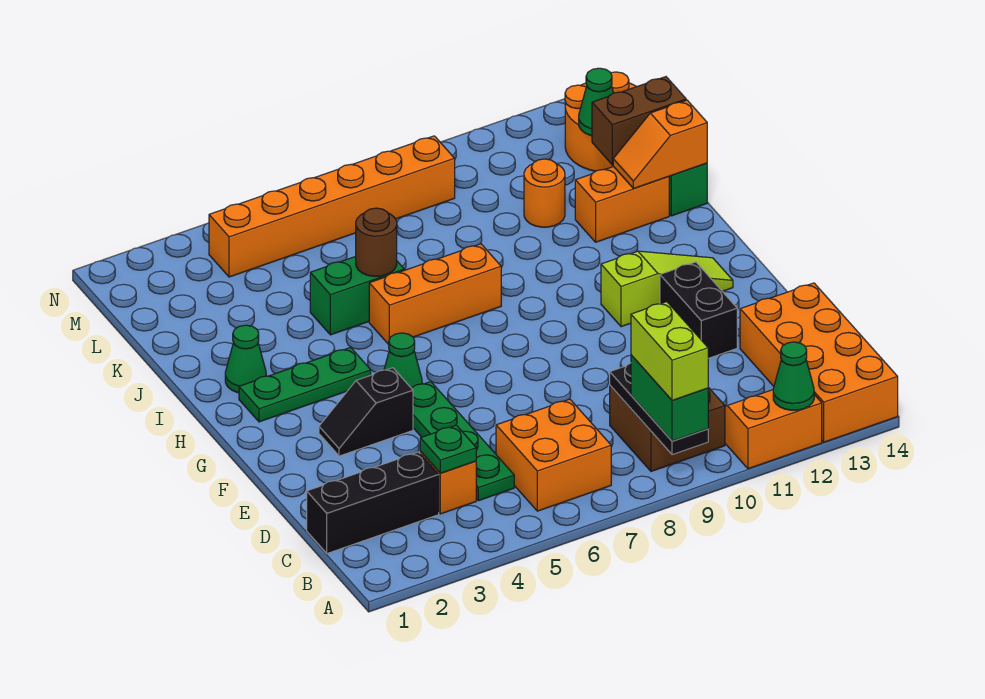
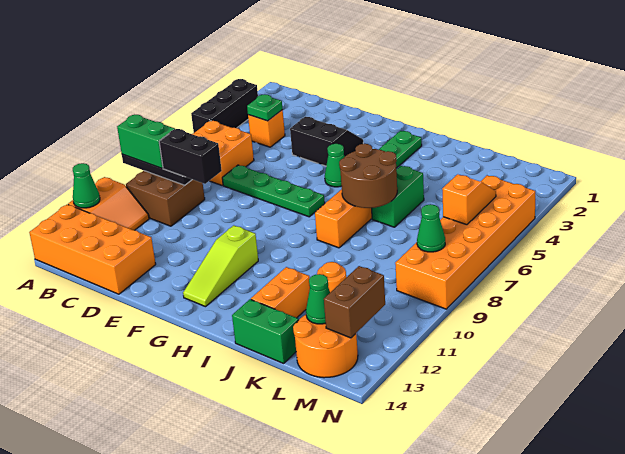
lime 1x2 brick [631,302,708,400] -> none
black 1x3 brick [307,452,439,553] -> black 1x3 brick moved to [191,79,258,133]
green 1x4 plate [412,382,514,501] -> green 1x4 plate moved to [222,165,325,217]
black 1x2 brick [660,262,737,358] -> black 1x2 brick moved to [159,129,222,184]
black 1x2 slope [319,368,413,456] -> black 2x2 slope [290,117,363,166]
green 1x1 cone [225,325,266,393] -> green 1x1 cone moved to [417,204,445,252]
brown 1x1 round brick [356,208,397,276] -> brown 2x2 round brick [339,144,397,208]
orange 1x2 slope [613,100,707,189] -> orange 1x2 slope moved to [442,174,496,225]
brown 1x2 brick [592,77,686,165] -> brown 1x2 brick moved to [324,266,385,338]
orange 1x6 brick [209,136,455,277] -> orange 2x6 brick [395,175,535,309]

